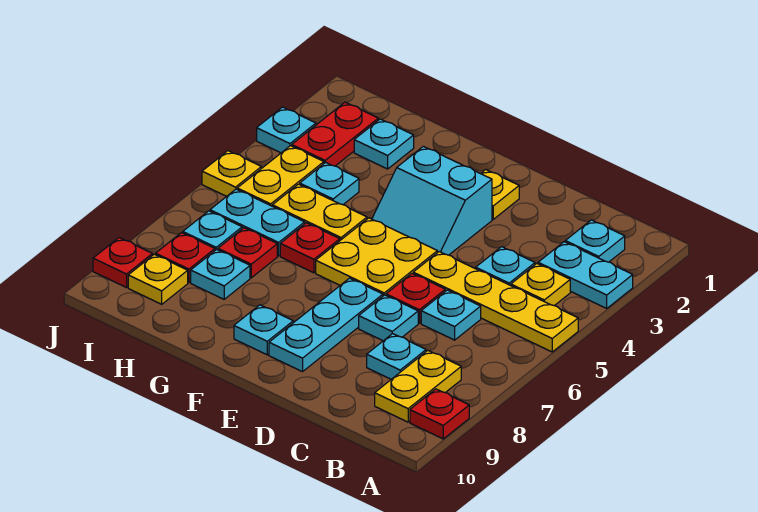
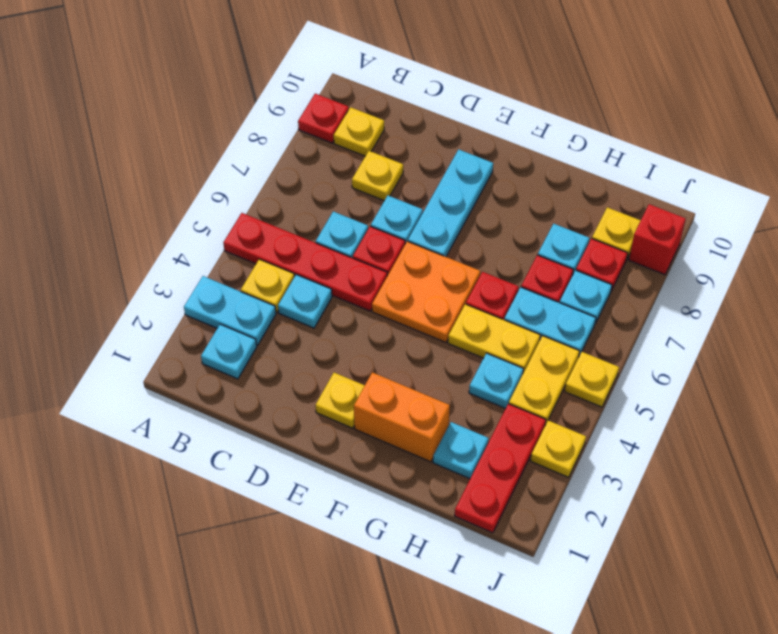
yellow 1x4 plate [413,252,578,352] -> red 1x4 plate [223,213,387,311]
yellow 1x2 plate [375,351,461,422] -> yellow 1x1 plate [334,107,384,156]
cyan 1x1 plate [367,334,426,379] -> yellow 1x1 plate [352,151,403,201]
cyan 2x2 slope [372,146,492,255] -> none
yellow 2x2 plate [316,218,437,296] -> orange 2x2 plate [372,241,480,342]
none -> orange 1x2 brick [354,372,450,462]
cyan 1x1 plate [234,305,293,355] -> none
red 1x2 plate [292,102,378,166] -> red 1x3 plate [455,404,546,533]
cyan 1x1 plate [257,107,316,153] -> yellow 1x1 plate [531,420,586,477]
red 1x1 plate [93,238,153,288] -> red 1x1 brick [629,204,686,275]

